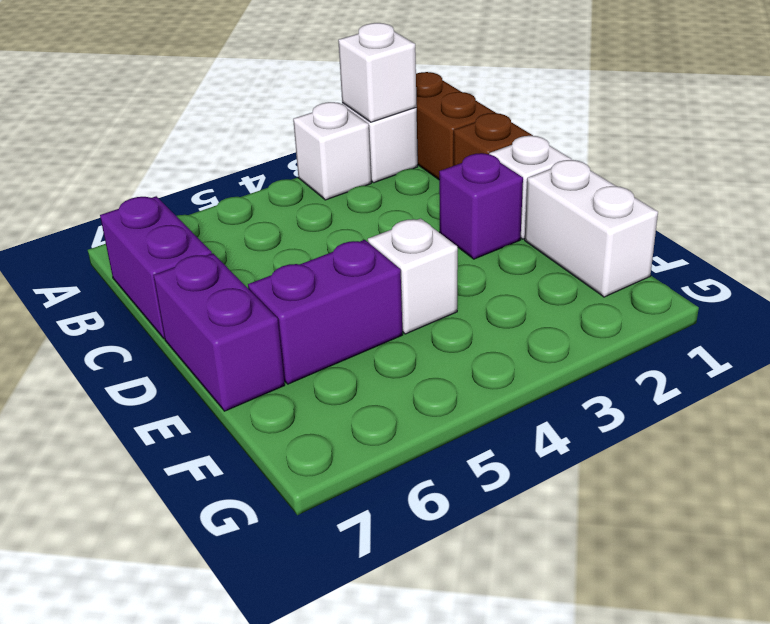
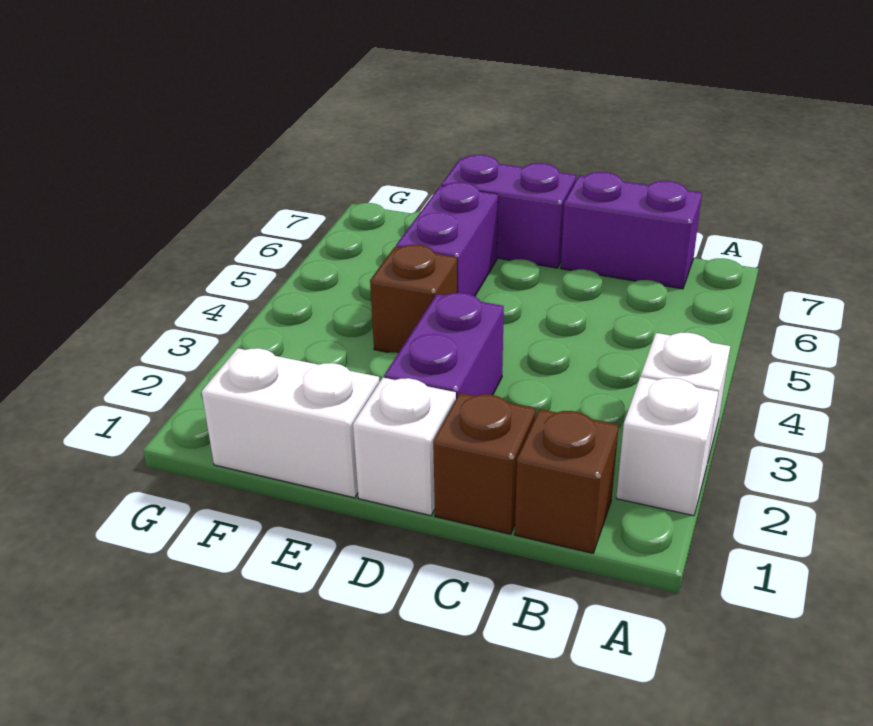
brown 1x2 brick [416,72,495,179] -> brown 1x1 brick [515,409,619,553]
white 1x1 brick [338,23,417,122] -> none
purple 1x1 brick [439,153,523,259] -> purple 1x2 brick [384,293,504,399]
white 1x1 brick [368,219,458,334] -> brown 1x1 brick [370,245,457,353]

